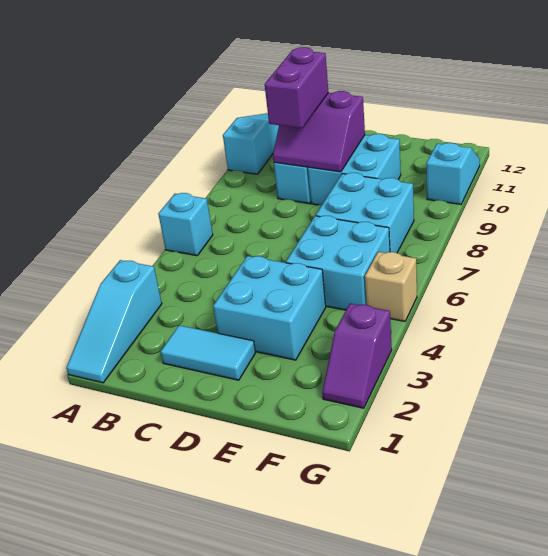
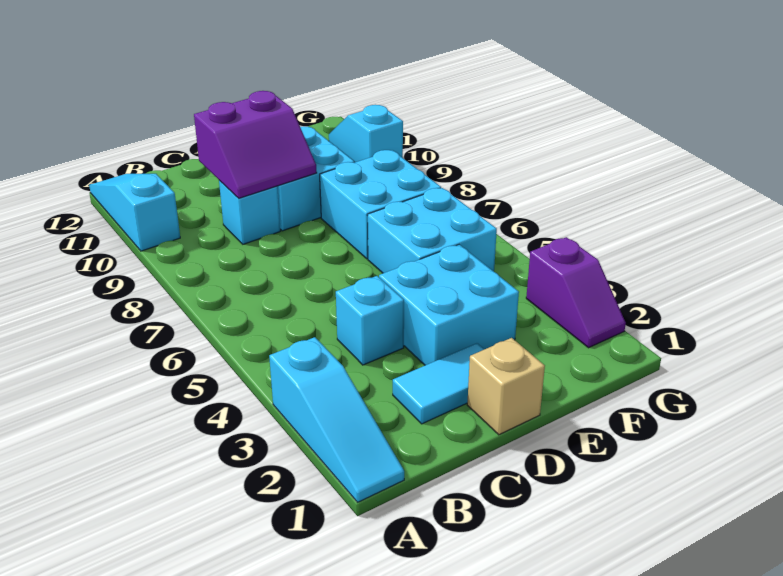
cyan 1x1 brick [158,193,213,256] -> cyan 1x1 brick moved to [336,276,404,365]
purple 1x2 brick [265,47,328,128] -> none
tan 1x1 brick [365,252,417,321] -> tan 1x1 brick moved to [467,338,545,435]

